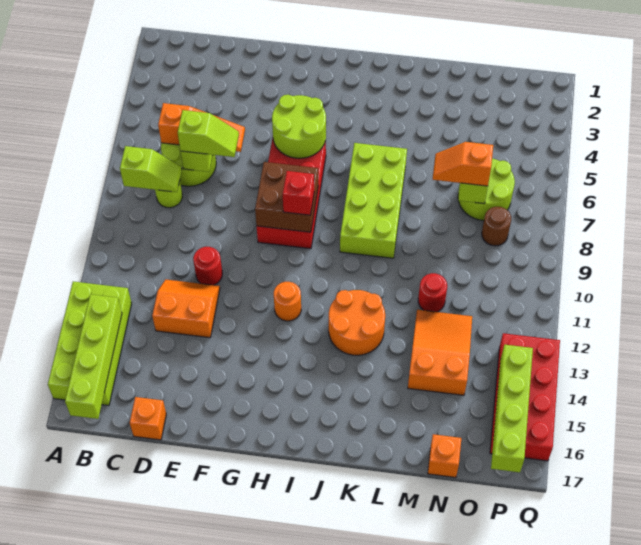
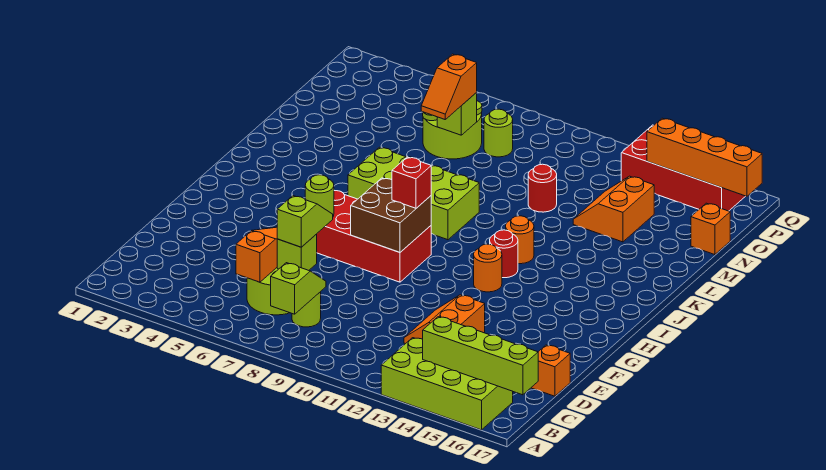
red 1x1 round brick [193,247,222,285] -> red 1x1 round brick moved to [490,230,518,278]
lime 2x2 round brick [272,95,326,158] -> lime 1x1 round brick [305,175,334,216]
orange 2x2 round brick [329,290,385,355] -> orange 1x1 round brick [506,216,534,264]
orange 2x3 slope [408,310,472,395] -> orange 2x2 slope [573,176,654,242]
brown 1x1 round brick [482,207,511,246] -> lime 1x1 round brick [484,109,513,157]
lime 1x4 brick [491,345,533,472] -> orange 1x4 brick [647,118,762,196]

